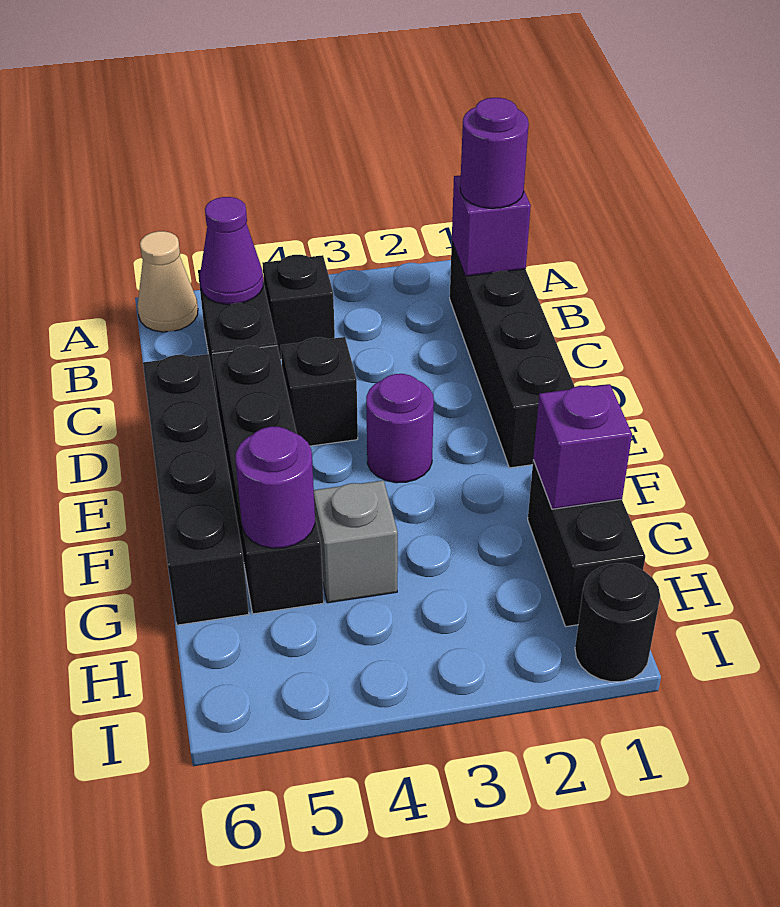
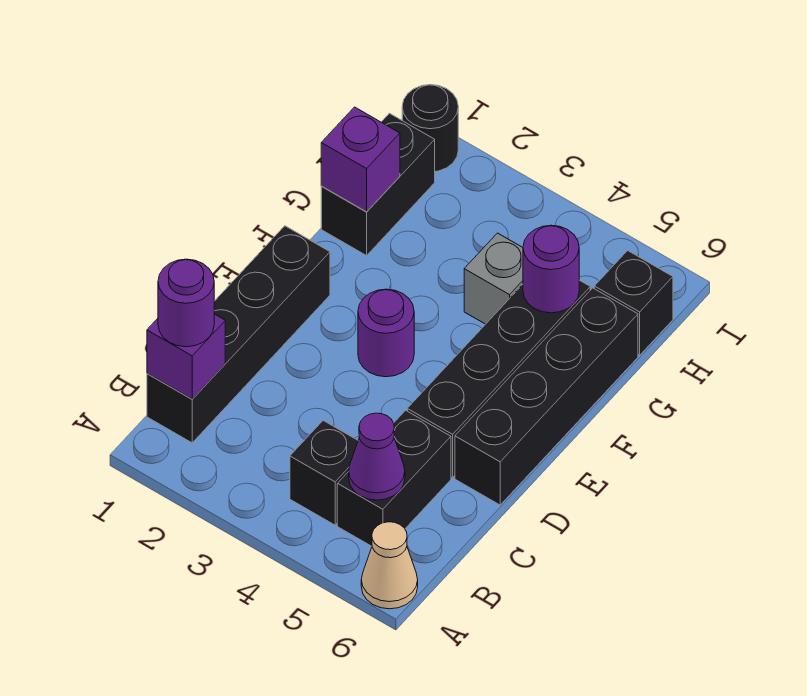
black 1x1 brick [281,337,358,446] -> black 1x1 brick moved to [594,250,673,355]

